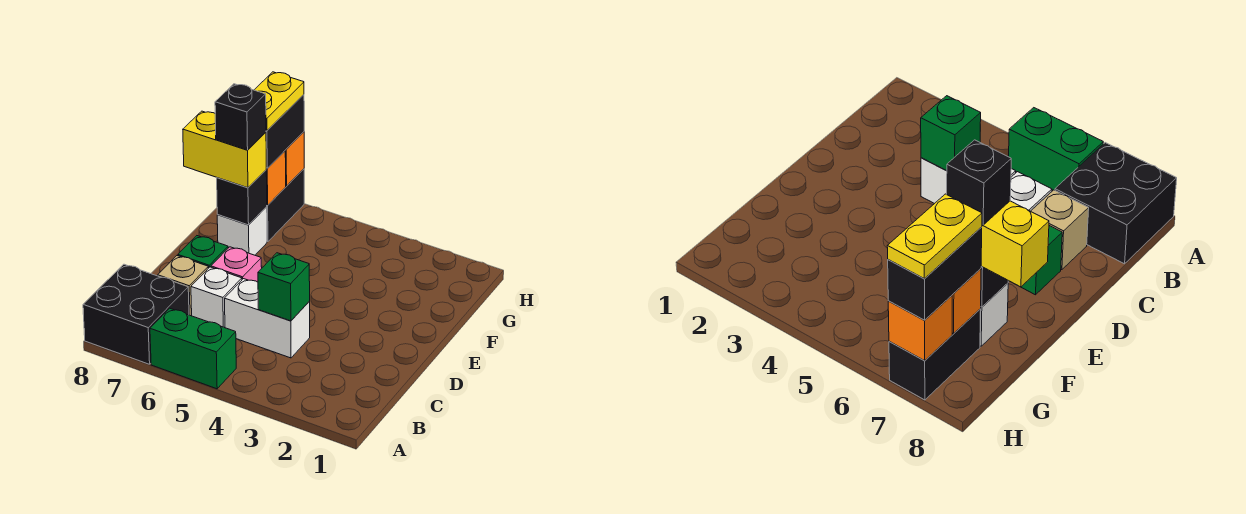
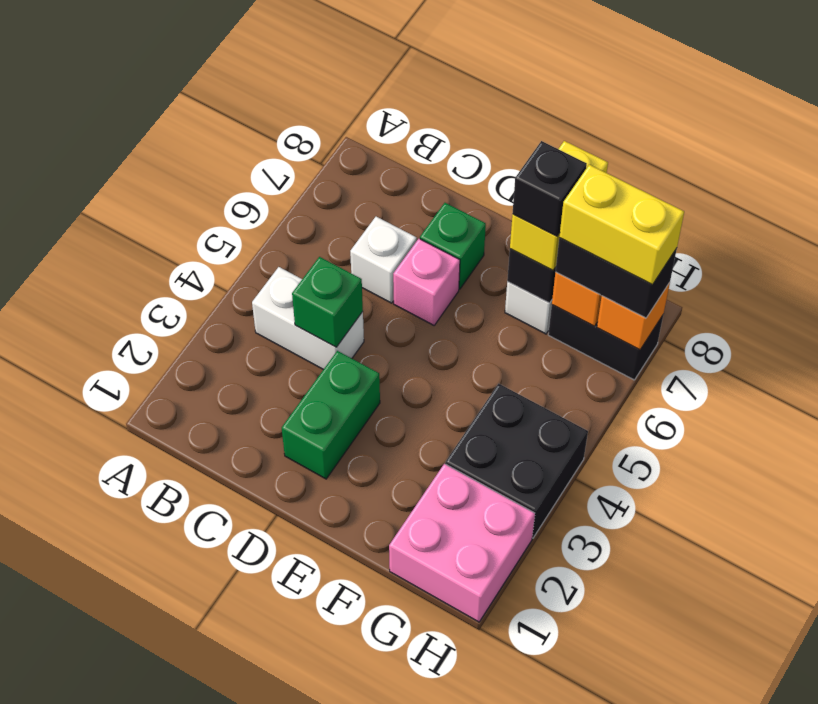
green 1x2 brick [150,308,236,389] -> green 1x2 brick moved to [282,351,380,479]
black 2x2 brick [83,264,189,364] -> black 2x2 brick moved to [446,384,588,538]
white 1x2 brick [225,279,310,358] -> white 1x2 brick turned to [252,267,364,370]
tan 1x1 brick [158,256,208,316] -> none
none -> pink 2x2 brick [389,464,535,622]
yellow 1x2 plate [255,72,304,131] -> yellow 1x2 brick [559,165,684,285]

